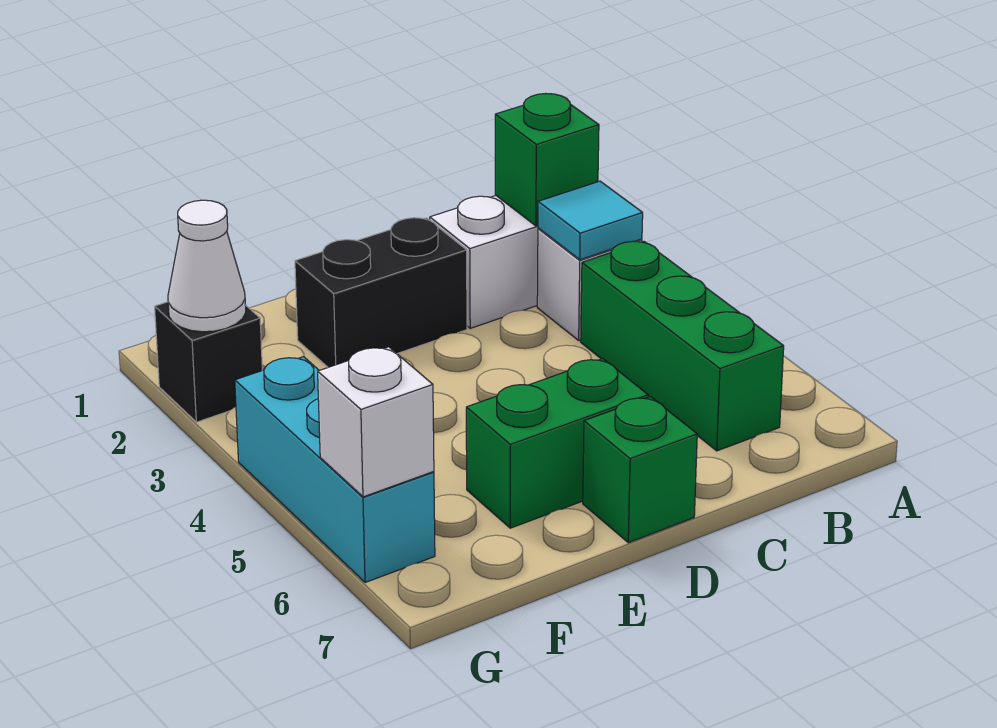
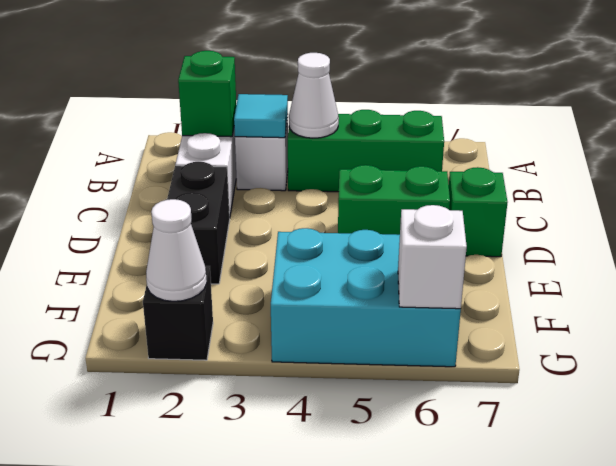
none -> white 1x1 cone [289,53,339,138]
green 1x2 brick [466,359,648,528] -> green 1x2 brick turned to [338,165,450,235]
cyan 1x3 brick [235,357,435,583] -> cyan 2x3 brick [271,228,461,367]

